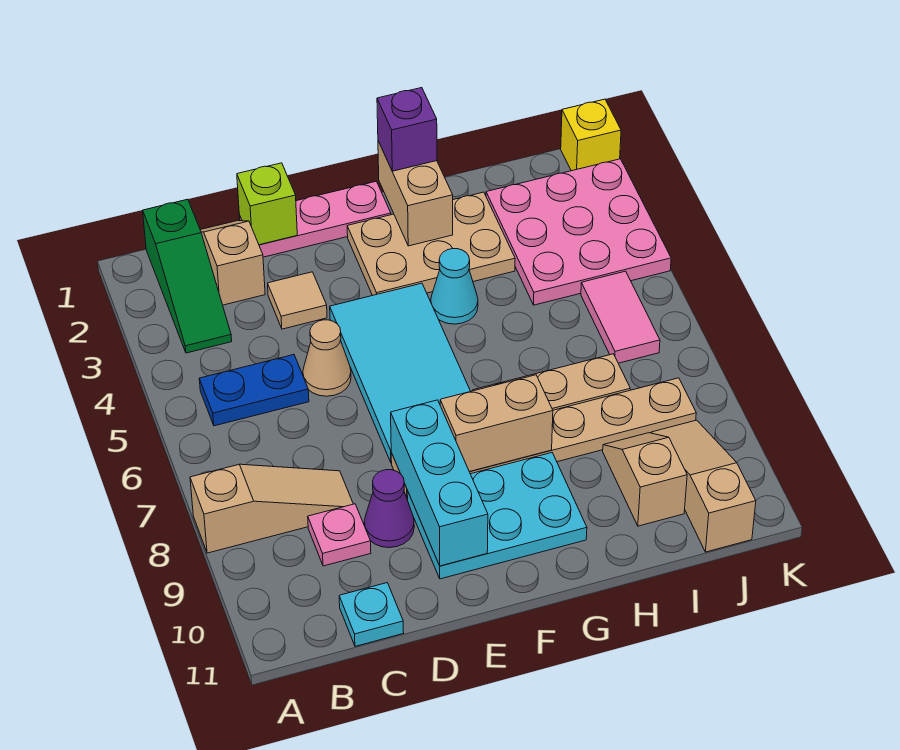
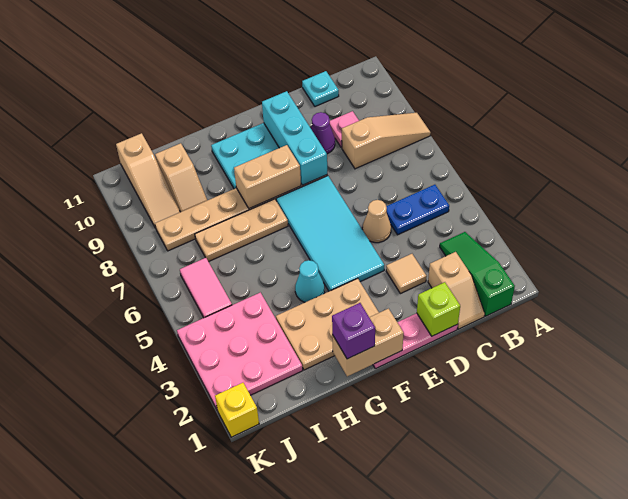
tan 1x3 slope [190,464,353,553] -> tan 1x3 slope turned to [342,113,431,169]
tan 1x2 brick [378,141,453,246] -> tan 1x2 brick turned to [332,309,404,376]

